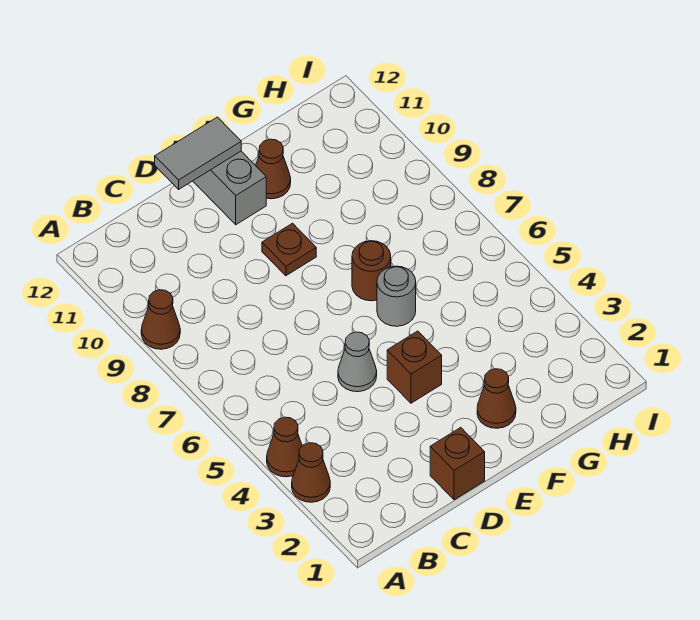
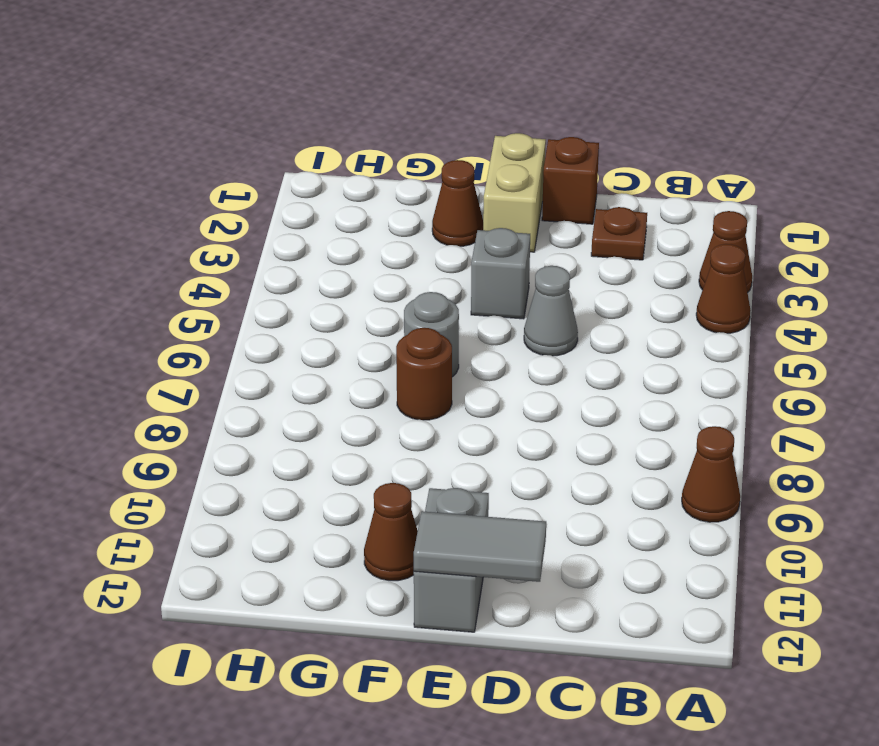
none -> tan 1x2 brick [483,133,546,252]
brown 1x1 brick [387,331,442,403] -> grey 1x1 brick [471,228,530,319]
brown 1x1 plate [262,223,316,276] -> brown 1x1 plate moved to [591,207,647,260]

